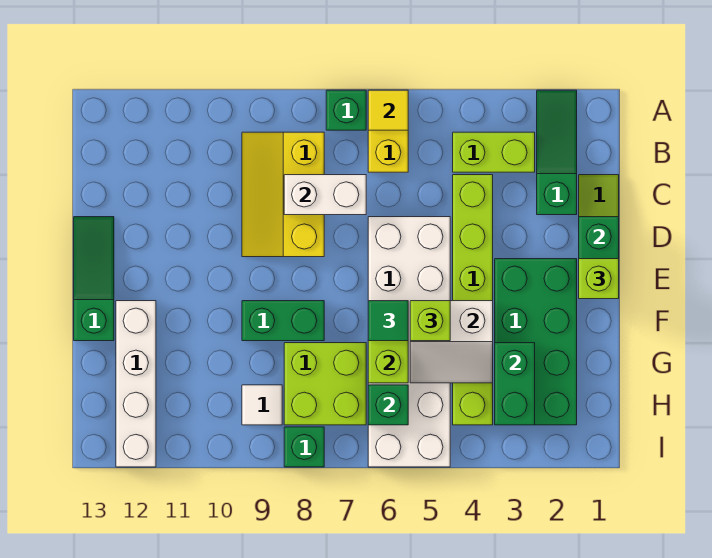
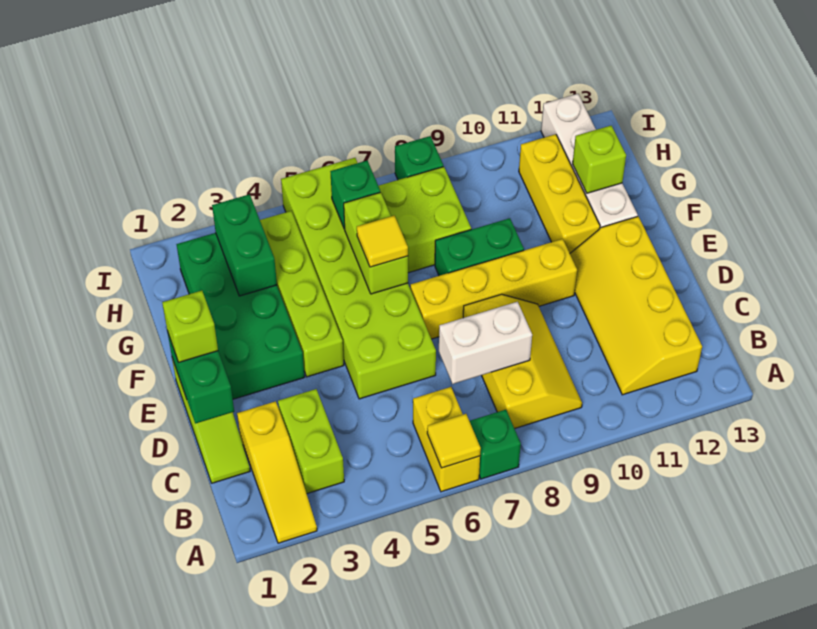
green 1x3 slope [537,90,577,215] -> yellow 1x3 slope [237,401,317,543]
lime 1x2 brick [453,132,535,172] -> lime 1x2 brick turned to [278,389,344,494]
none -> yellow 2x4 slope [570,216,702,395]
lime 1x6 brick [453,175,493,425] -> lime 1x4 brick [260,211,344,377]
white 2x6 brick [368,217,450,467] -> lime 2x6 brick [281,158,436,399]
green 1x3 slope [74,217,114,341] -> none
none -> yellow 1x4 brick [410,239,577,339]
white 2x2 slope [410,301,493,383] -> none
lime 1x1 brick [410,301,450,341] -> lime 1x1 brick moved to [573,126,626,193]
green 1x1 tile [368,301,408,341] -> yellow 1x1 tile [357,216,408,267]
none -> yellow 1x3 brick [519,134,600,253]
white 1x1 tile [242,385,282,425] -> none

